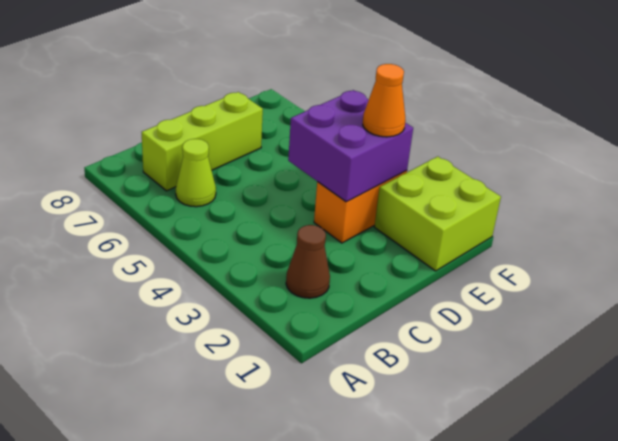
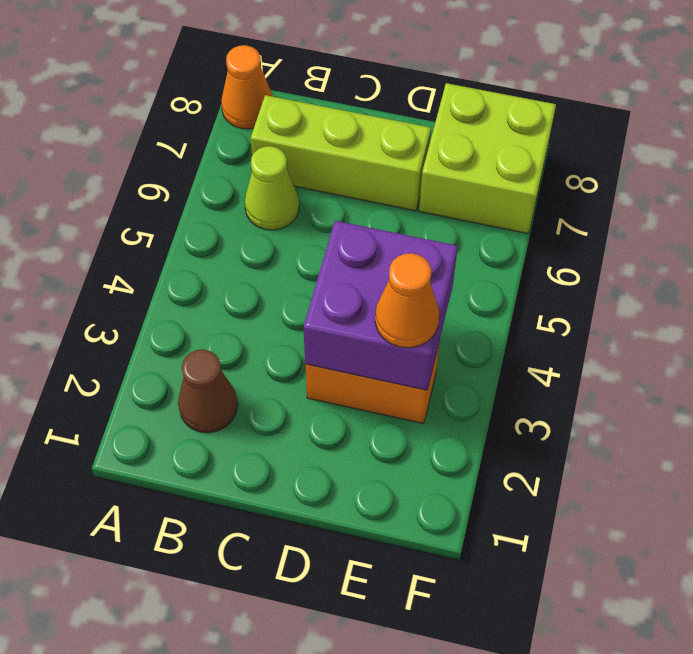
none -> orange 1x1 cone [221,45,272,129]
lime 2x2 brick [374,156,501,271] -> lime 2x2 brick moved to [419,83,556,234]

